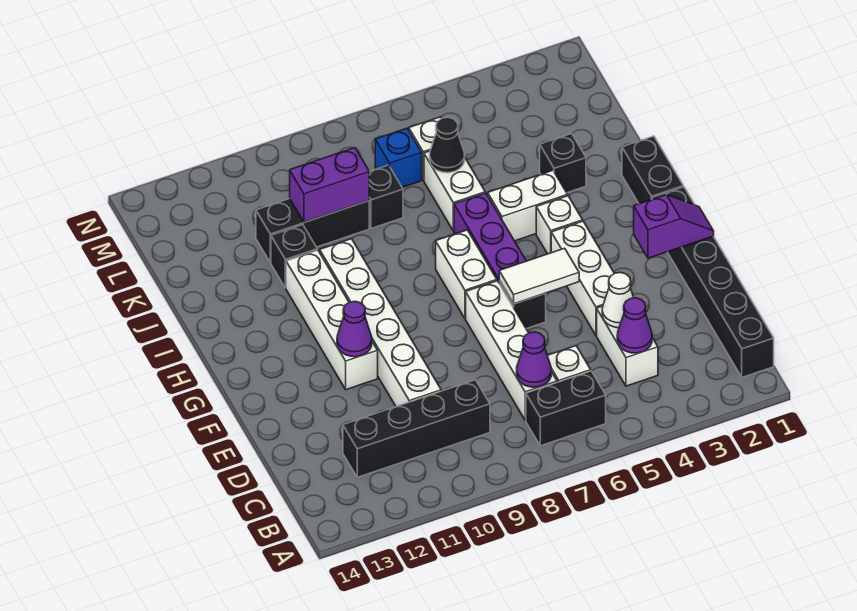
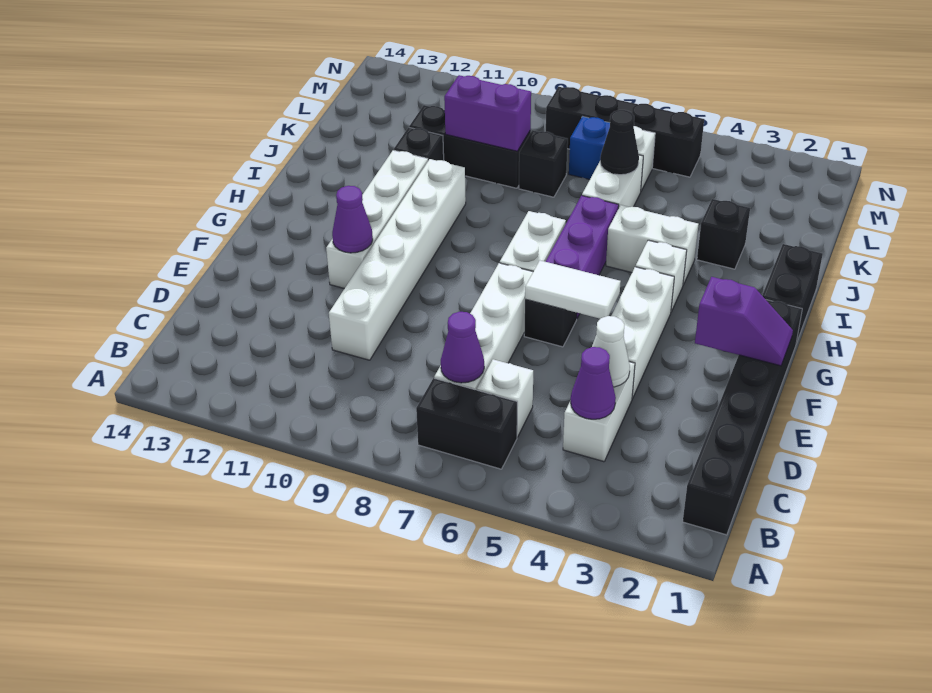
black 1x4 brick [343,380,490,477] -> black 1x4 brick moved to [546,87,704,177]

